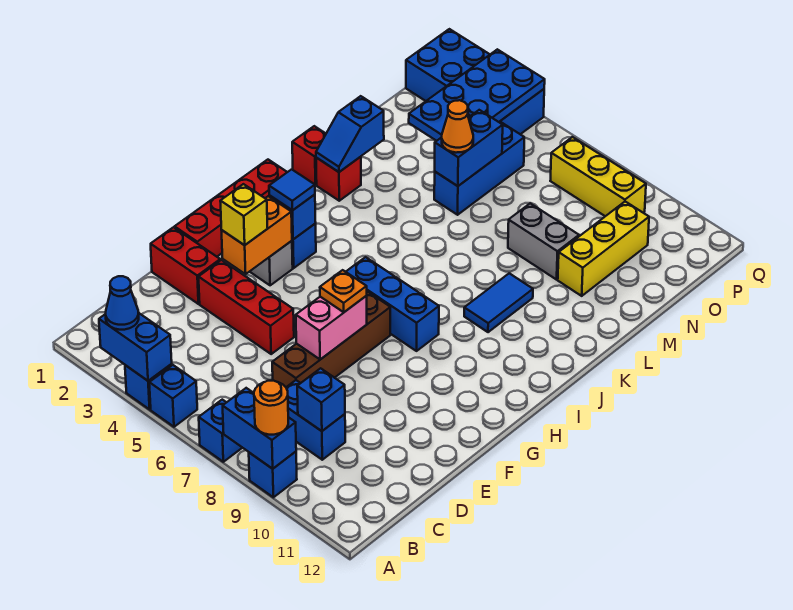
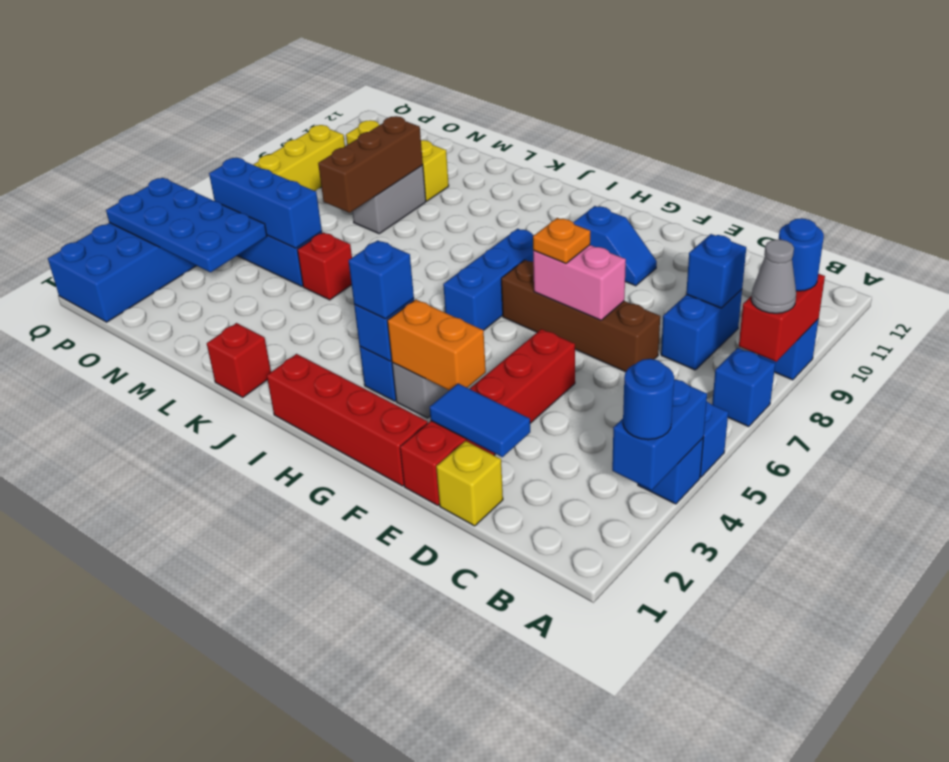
blue 1x1 cone [106,276,139,330] -> blue 1x1 round brick [623,359,675,440]
blue 1x2 brick [223,388,296,469] -> red 1x2 brick [739,274,825,362]
none -> grey 1x1 cone [751,239,796,313]
orange 1x1 round brick [254,381,288,435] -> blue 1x1 round brick [779,218,824,291]
yellow 1x1 brick [220,184,268,245] -> yellow 1x1 brick moved to [436,441,503,526]
blue 1x1 tile [269,169,315,210] -> blue 1x1 brick [349,240,414,319]
blue 1x2 tile [464,273,533,332] -> blue 1x2 tile moved to [429,384,530,457]
red 1x1 brick [316,157,361,201] -> red 1x1 brick moved to [297,232,352,300]
blue 1x2 slope [316,96,384,172] -> blue 1x2 slope moved to [573,206,657,286]
blue 1x2 brick [435,110,503,186] -> blue 1x3 brick [209,158,322,248]
orange 1x1 cone [442,100,473,153] -> none
none -> brown 1x3 brick [318,116,423,213]

